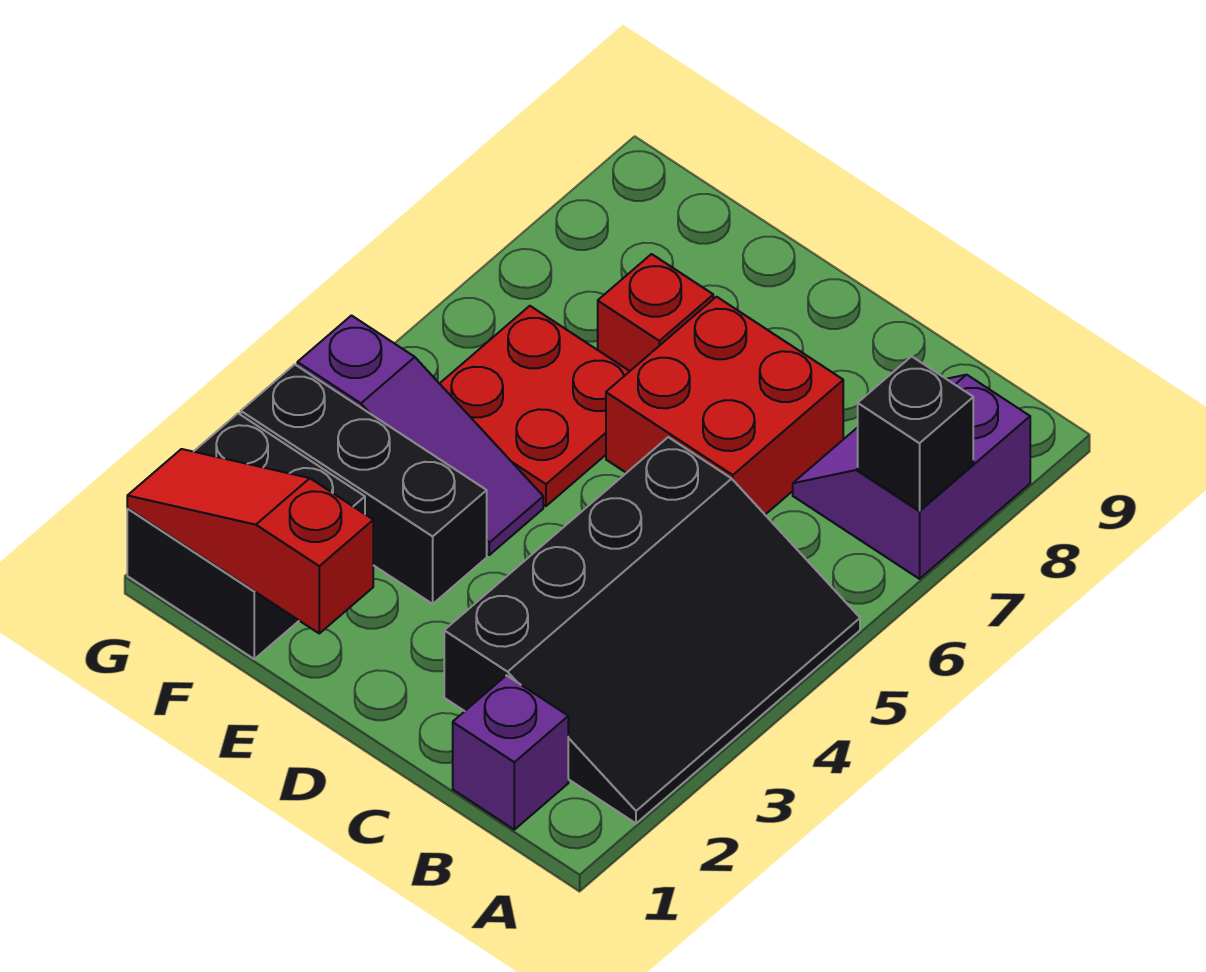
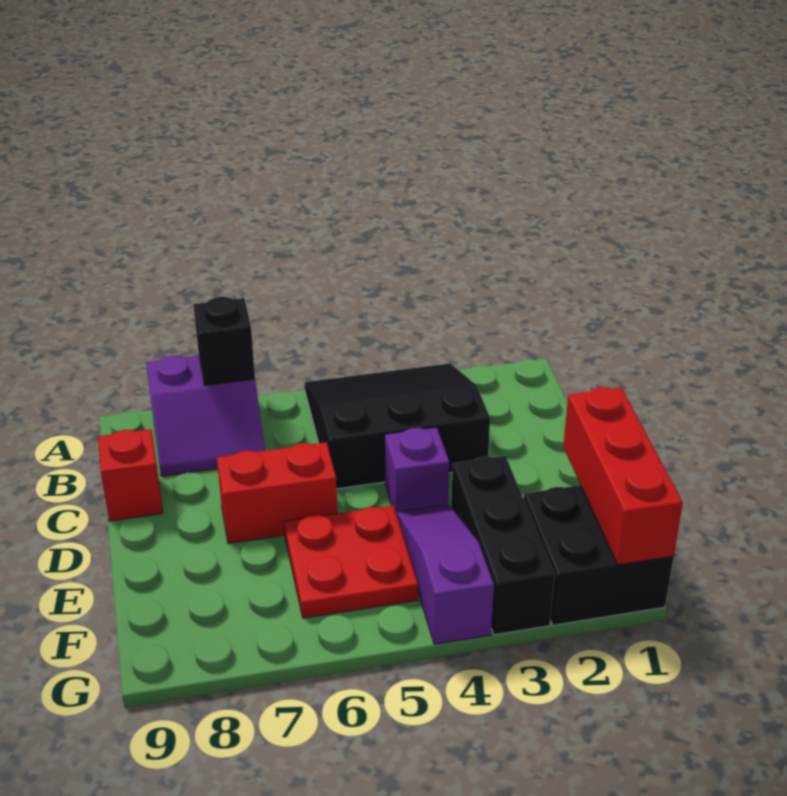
black 3x4 slope [444,437,860,823] -> black 3x3 slope [305,363,490,489]
purple 1x1 brick [453,675,568,830] -> purple 1x1 brick moved to [385,427,449,512]
red 2x2 brick [606,297,843,515] -> red 1x2 brick [217,442,337,543]
red 1x3 slope [127,449,373,633] -> red 1x3 brick [563,387,683,565]
red 1x1 brick [598,254,713,371] -> red 1x1 brick moved to [98,429,163,521]

